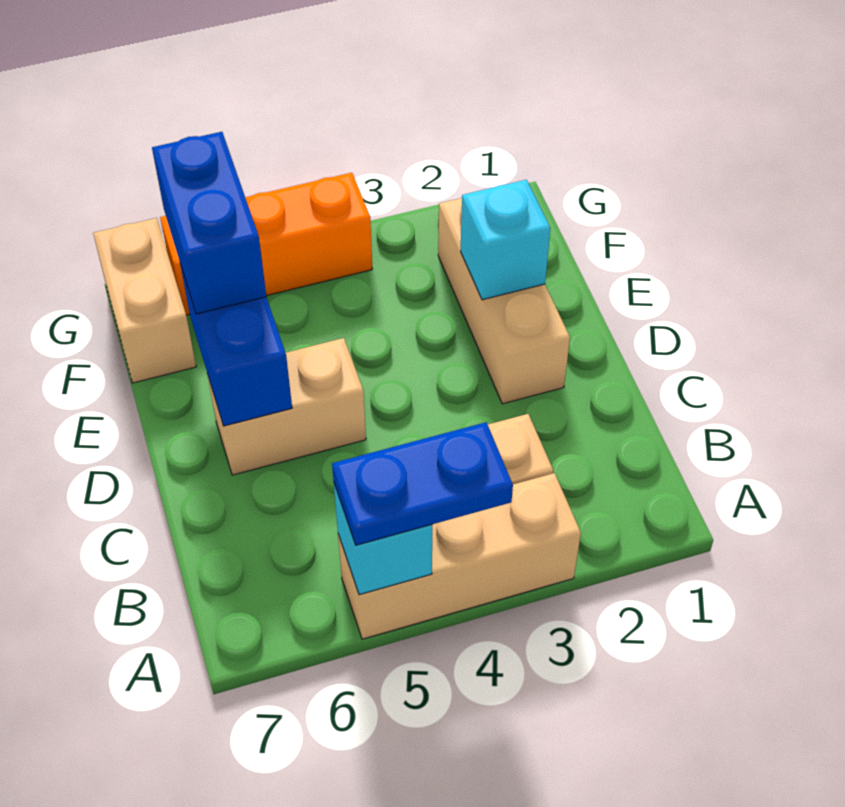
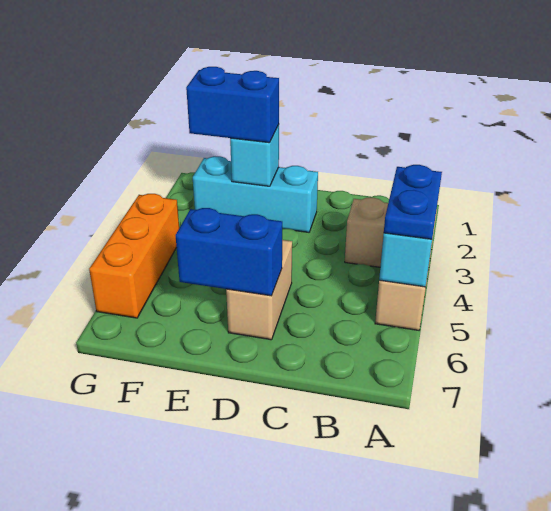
tan 1x3 brick [438,198,570,404] -> cyan 1x3 brick [193,156,318,232]
blue 1x2 brick [152,132,266,314] -> blue 1x2 brick moved to [186,67,279,143]
tan 1x2 brick [93,218,196,383] -> none

